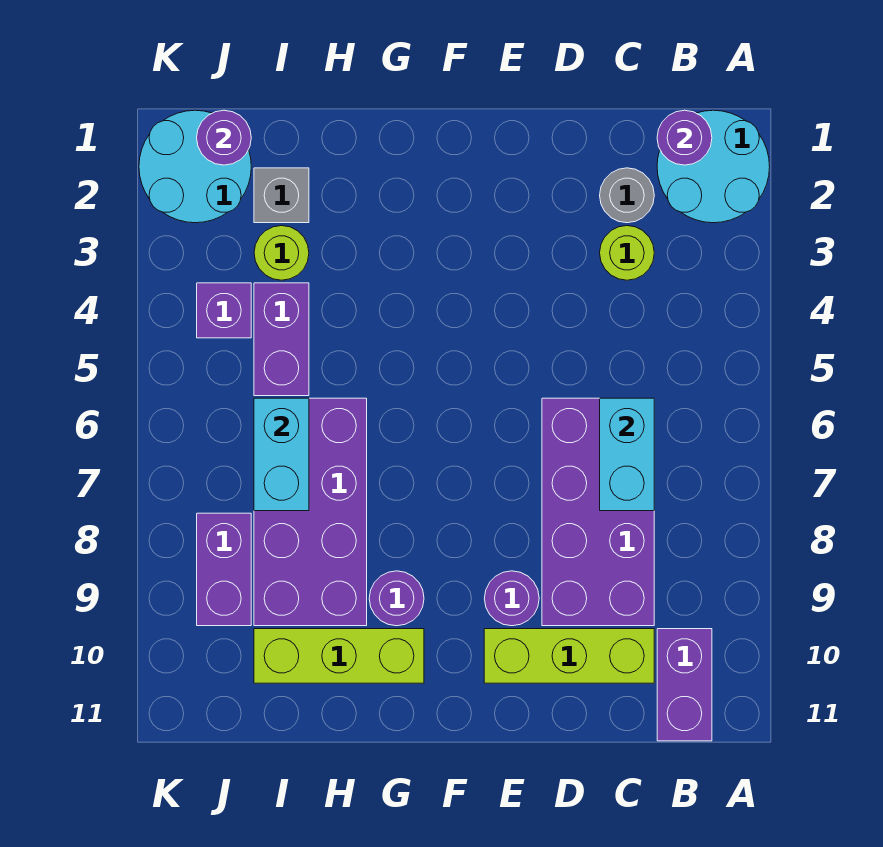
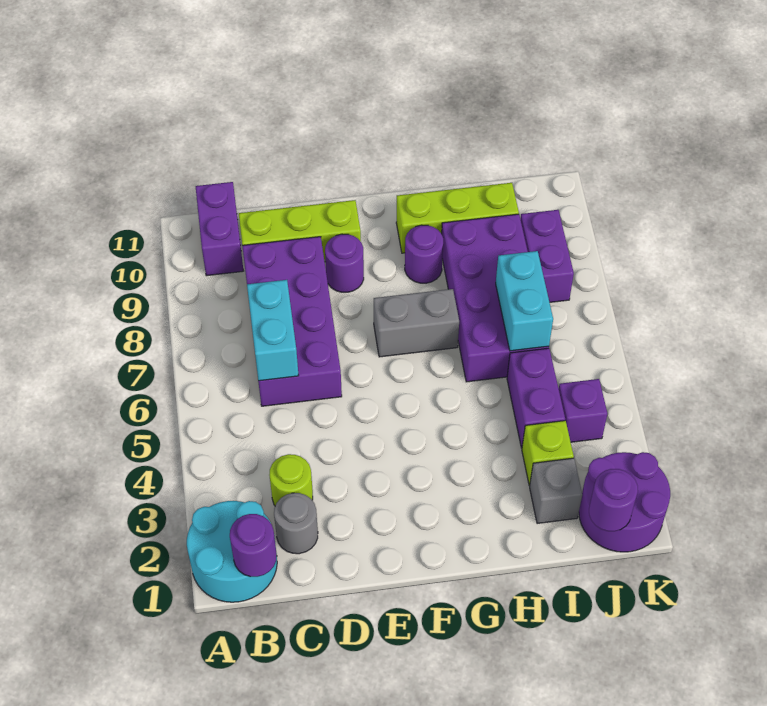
none -> grey 1x2 brick [374,289,459,357]
lime 1x1 round brick [254,226,309,280] -> lime 1x1 brick [522,421,574,485]
cyan 2x2 round brick [139,110,251,223] -> purple 2x2 round brick [579,452,670,552]

